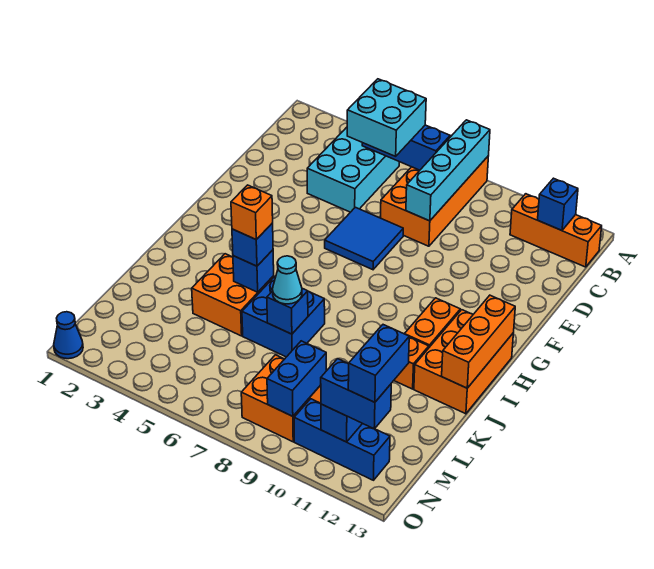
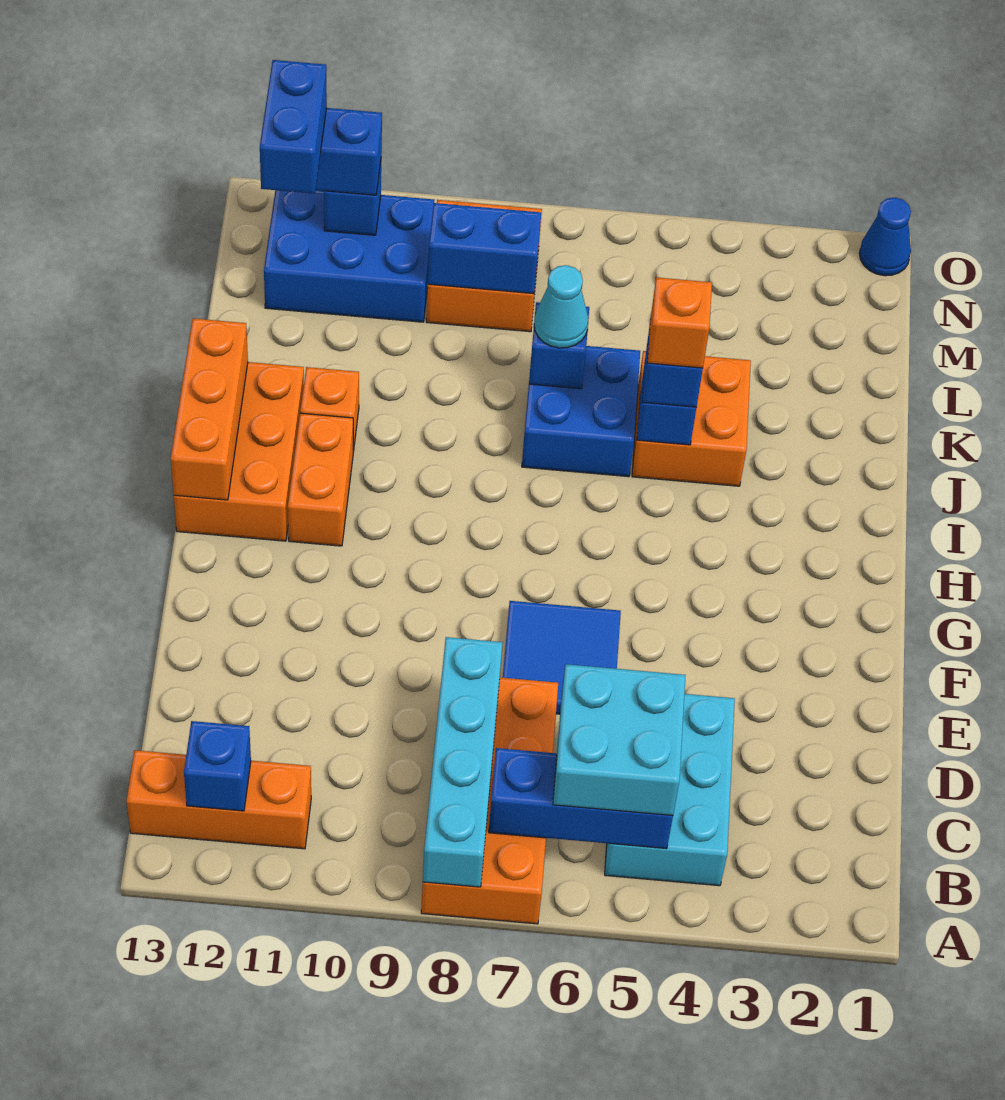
blue 1x2 brick [267,341,326,416] -> blue 1x2 brick turned to [428,203,541,294]
blue 1x3 brick [294,399,390,480] -> blue 2x3 brick [264,190,434,322]

